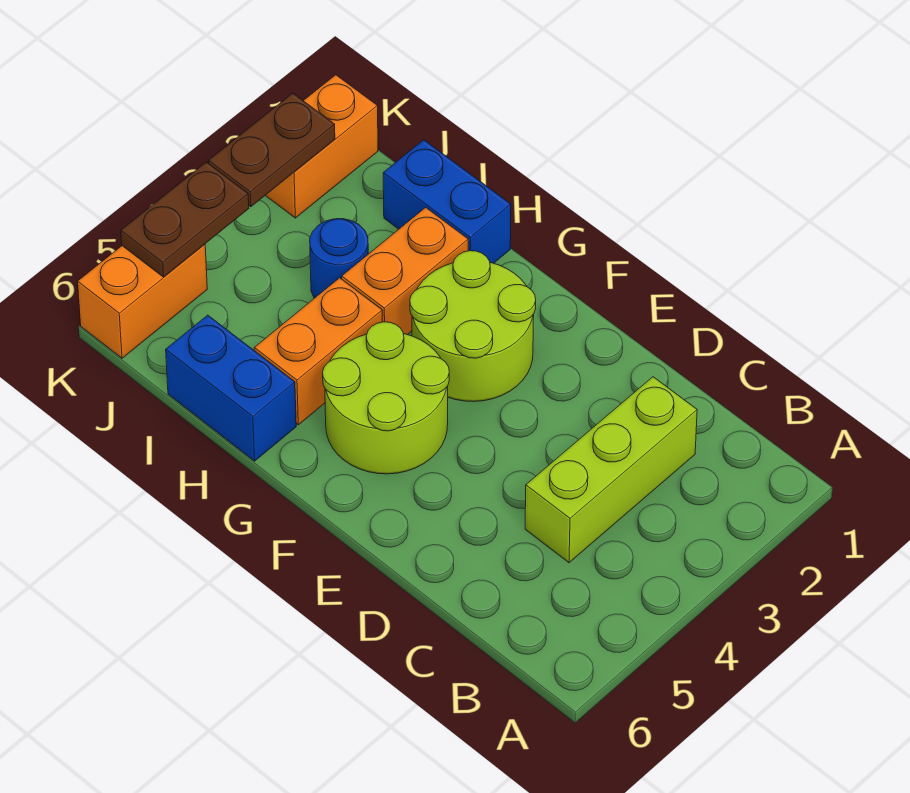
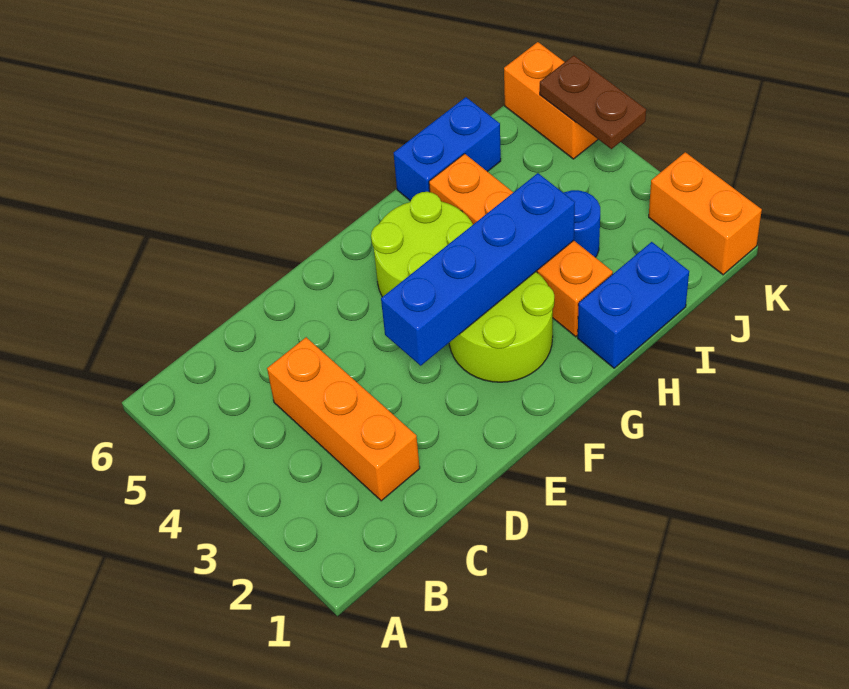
lime 1x3 brick [525,377,697,563] -> orange 1x3 brick [267,337,420,501]
none -> blue 1x4 brick [381,173,575,366]
brown 1x2 plate [209,93,335,207] -> none

